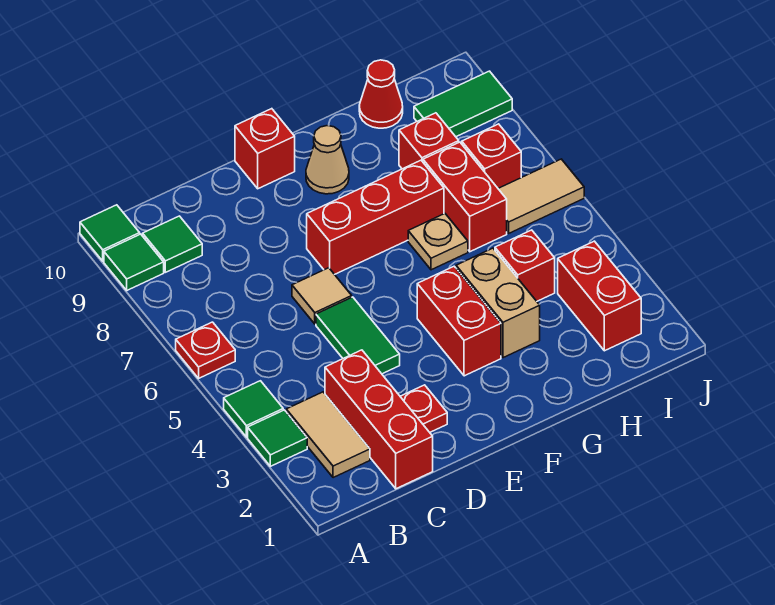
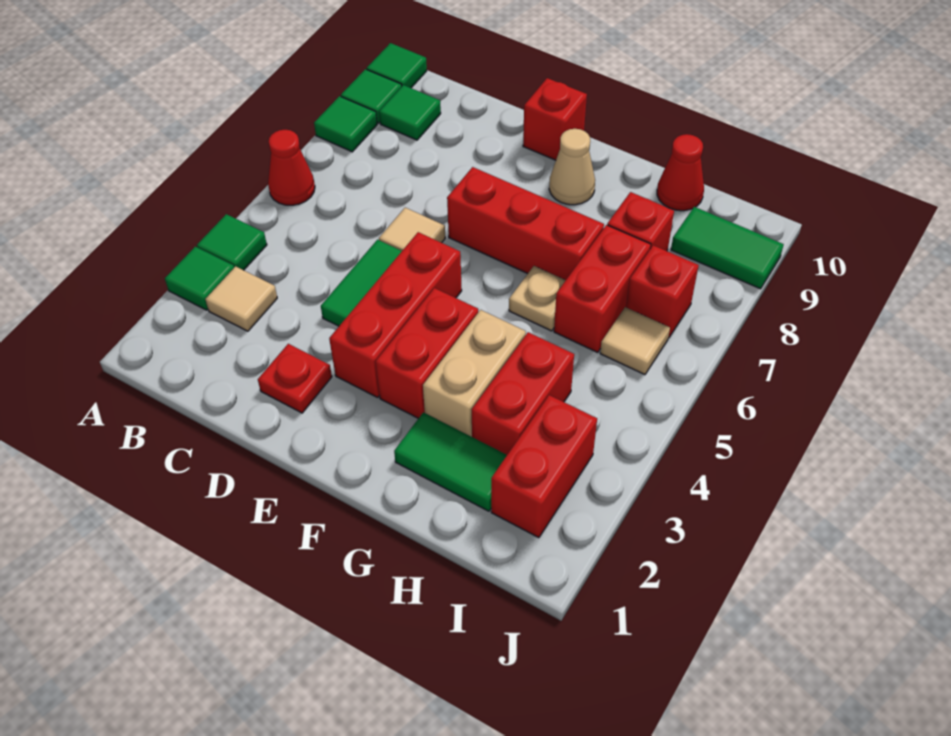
red 1x1 plate [176,322,235,378] -> red 1x1 cone [268,130,315,205]
none -> green 1x1 tile [314,96,377,152]
tan 1x2 tile [286,392,370,478] -> tan 1x1 tile [205,266,277,331]
red 1x3 brick [325,350,433,489] -> red 1x3 brick moved to [329,232,462,397]
none -> green 1x2 tile [394,412,507,511]
red 1x1 brick [495,230,555,301] -> red 1x2 brick [472,332,574,455]
tan 1x2 tile [498,159,584,233] -> tan 1x1 tile [600,307,670,375]

